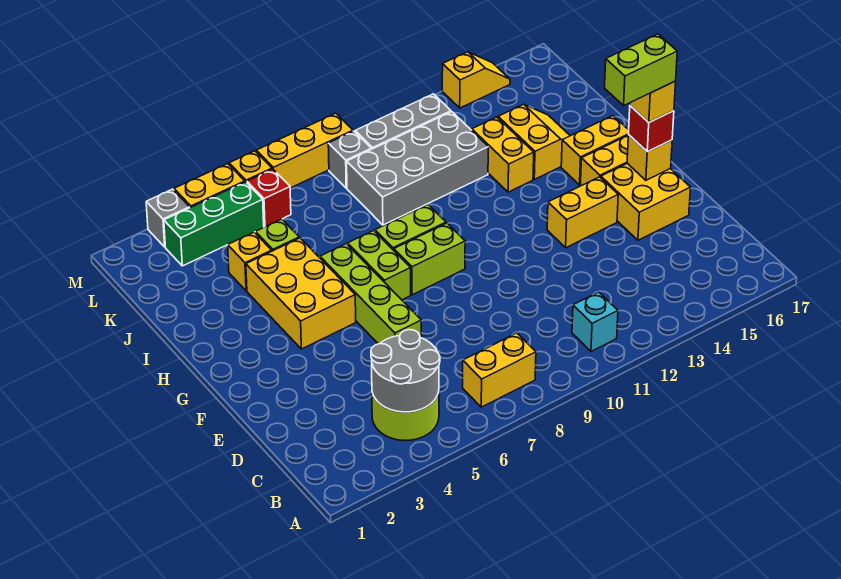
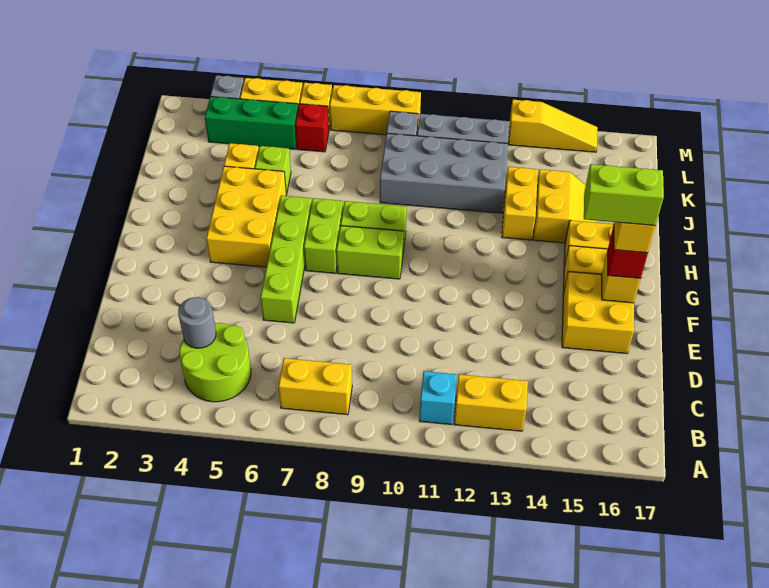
grey 2x2 round brick [371,330,440,412] -> grey 1x1 round brick [178,297,216,348]
yellow 1x2 brick [547,177,618,248] -> yellow 1x2 brick moved to [454,374,528,431]
yellow 1x2 slope [442,52,510,108] -> yellow 1x3 slope [508,100,597,152]

